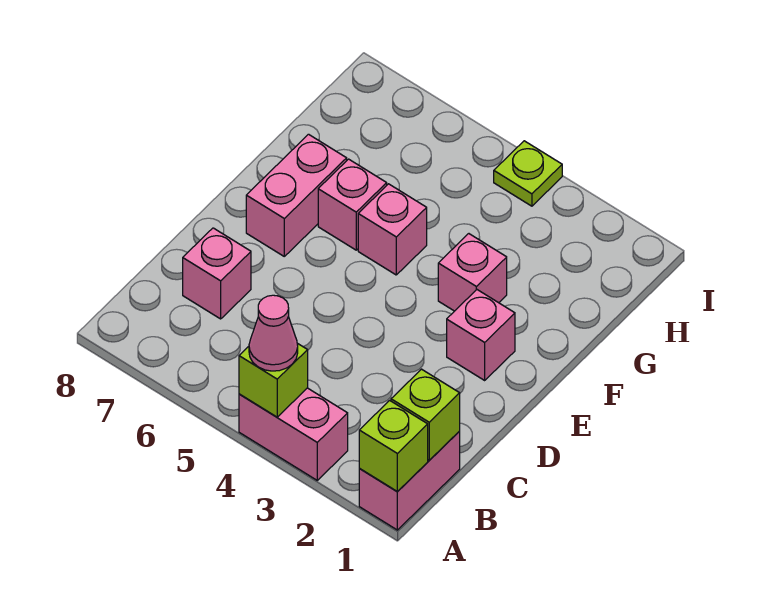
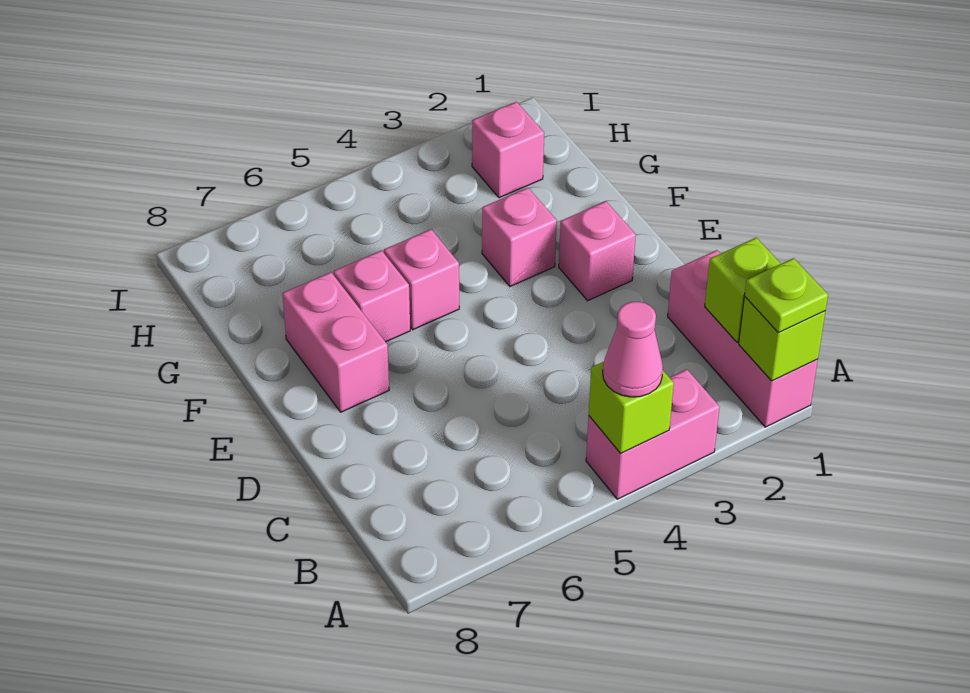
pink 1x2 brick [359,432,460,530] -> pink 1x3 brick [668,250,818,427]
pink 1x1 brick [183,228,251,319] -> pink 1x1 brick moved to [472,102,544,198]
lime 1x1 plate [494,141,562,206] -> lime 1x1 plate moved to [744,258,828,333]

